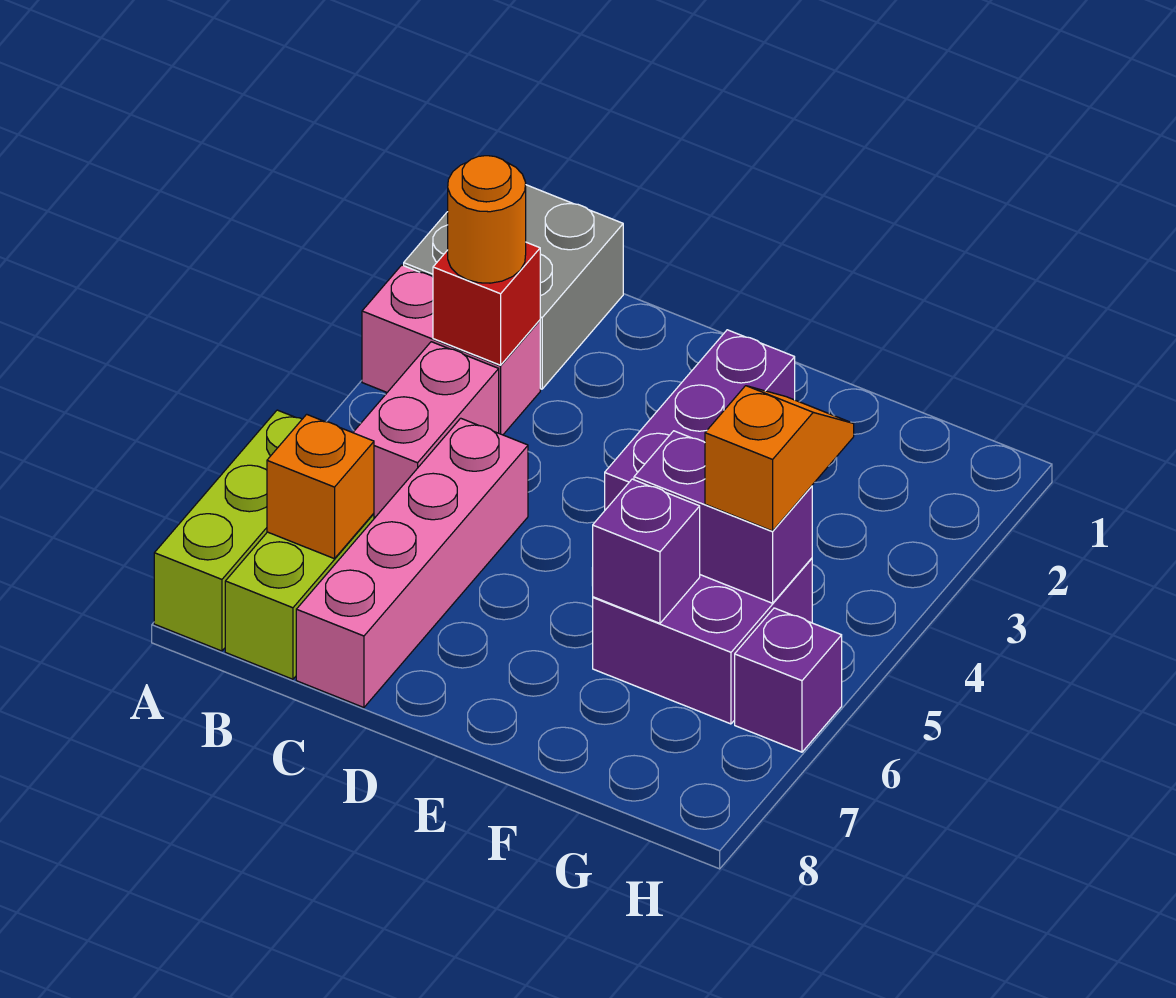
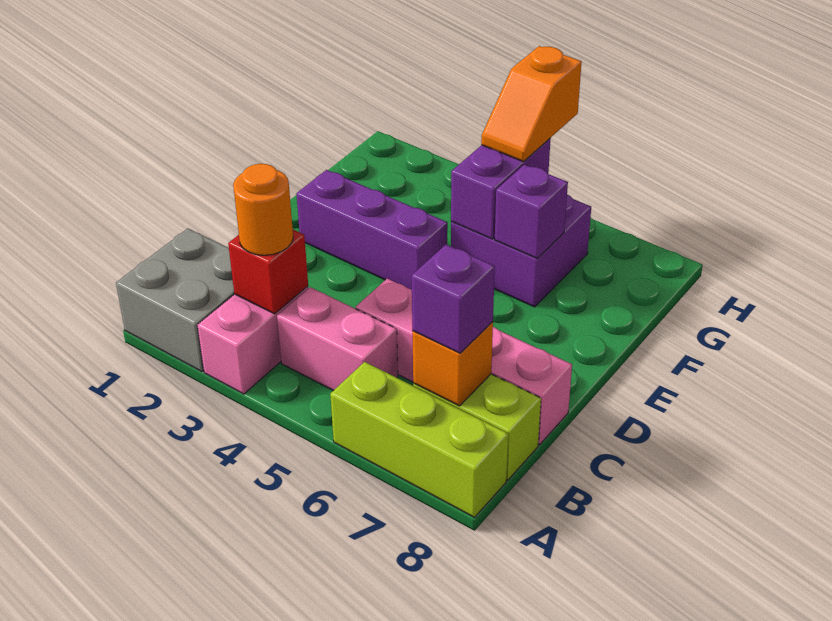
orange 1x2 slope [705,386,854,531] -> orange 1x2 slope turned to [481,46,582,162]
purple 1x1 brick [735,608,842,752] -> purple 1x1 brick moved to [412,245,495,353]

